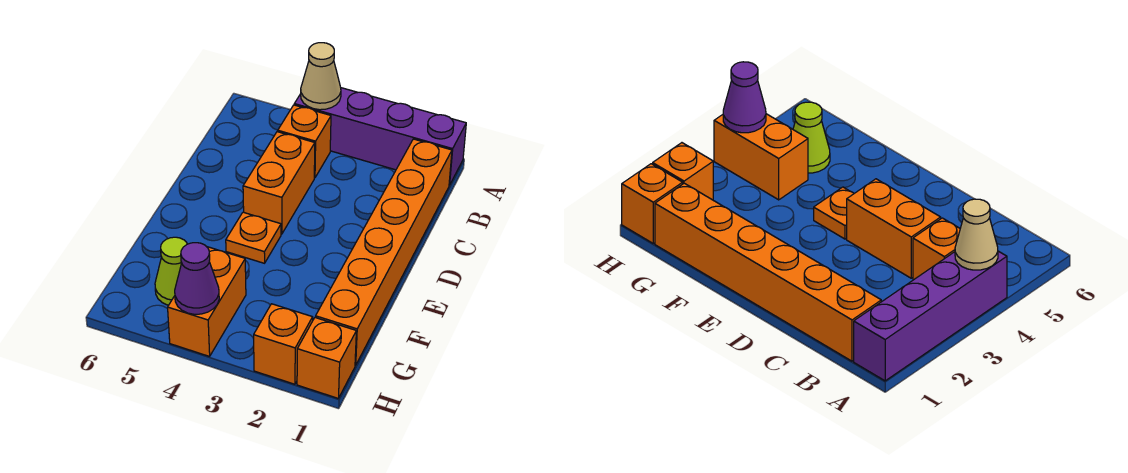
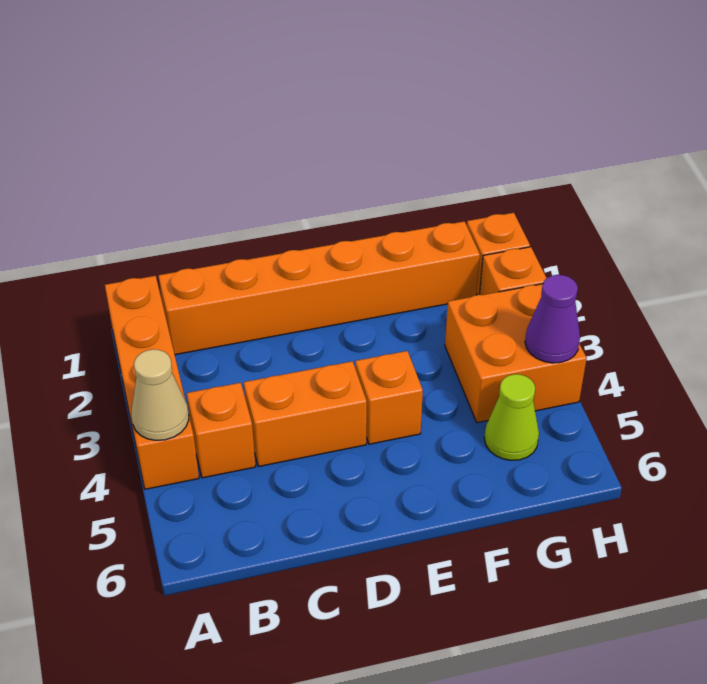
purple 1x4 brick [294,88,466,185] -> orange 1x4 brick [105,276,199,489]
orange 1x1 plate [226,212,281,263] -> orange 1x1 brick [355,351,423,444]
orange 1x2 brick [168,247,246,356] -> orange 2x2 brick [445,284,587,423]

